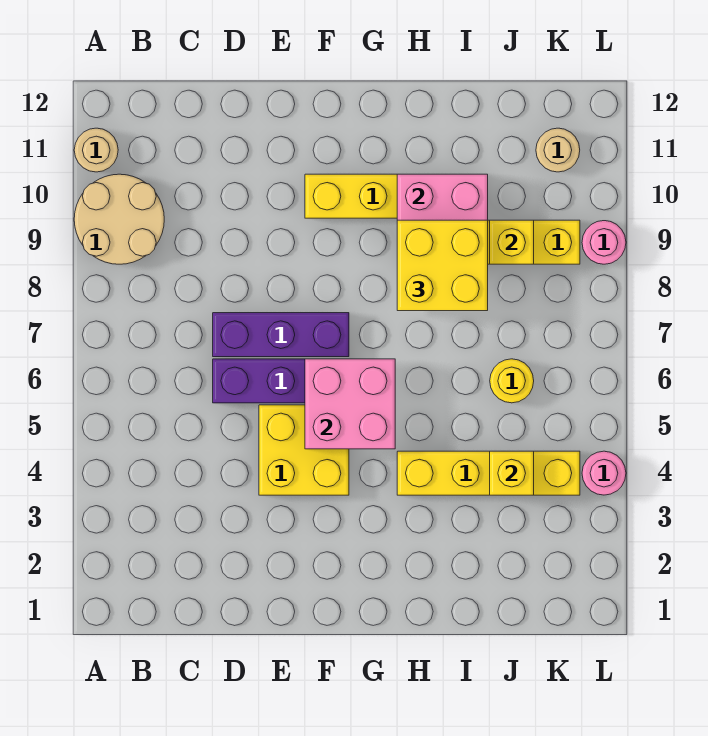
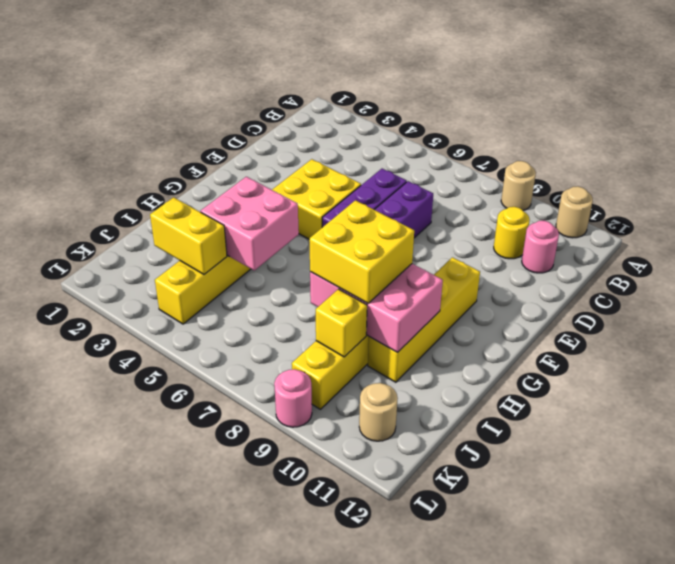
tan 2x2 round brick [74,174,164,264] -> tan 1x1 round brick [501,161,536,210]
pink 2x2 brick [305,359,395,449] -> pink 2x2 brick moved to [200,177,299,270]
yellow 1x1 brick [490,451,534,495] -> yellow 1x2 brick [150,197,227,274]
yellow 1x1 round brick [490,359,534,403] -> yellow 1x1 round brick moved to [494,207,530,259]
pink 1x1 round brick [582,451,626,495] -> pink 1x1 round brick moved to [522,221,559,273]

